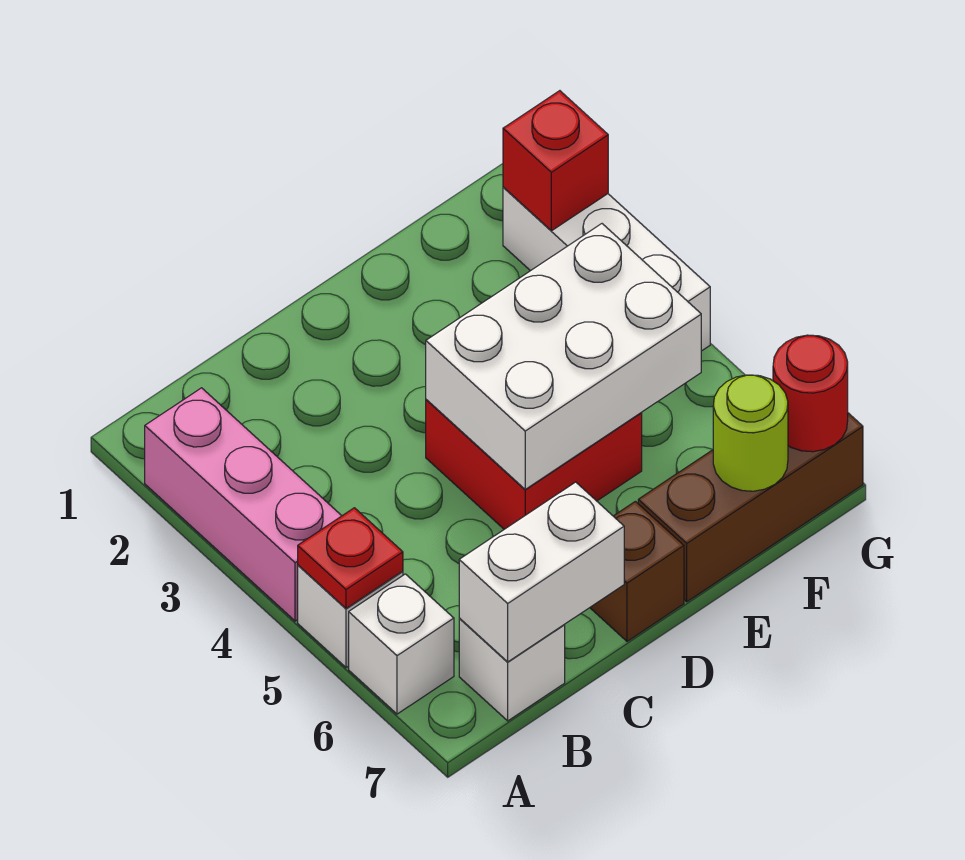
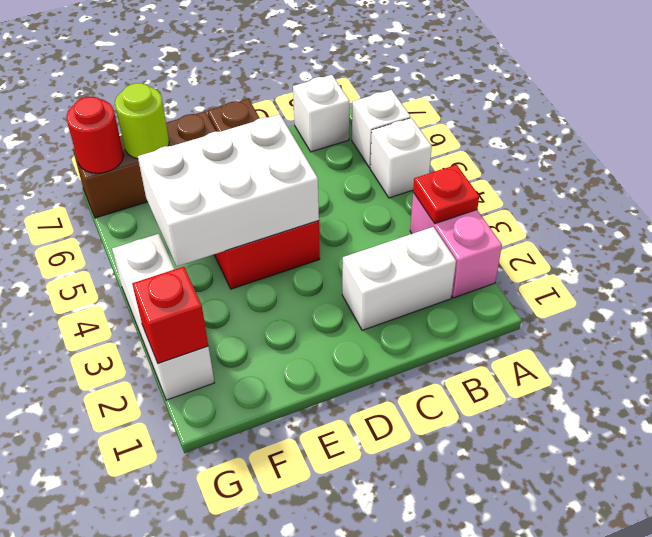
pink 1x3 brick [145,388,342,621] -> pink 1x2 brick [410,192,502,298]
red 1x1 plate [298,508,403,609] -> red 1x1 plate moved to [413,165,479,224]
white 1x2 brick [459,482,624,662] -> white 1x2 brick moved to [342,227,456,330]

